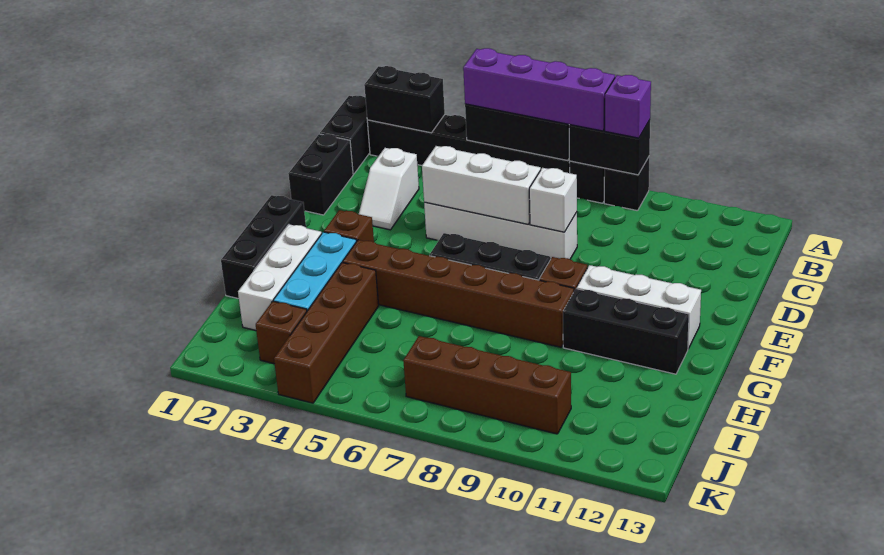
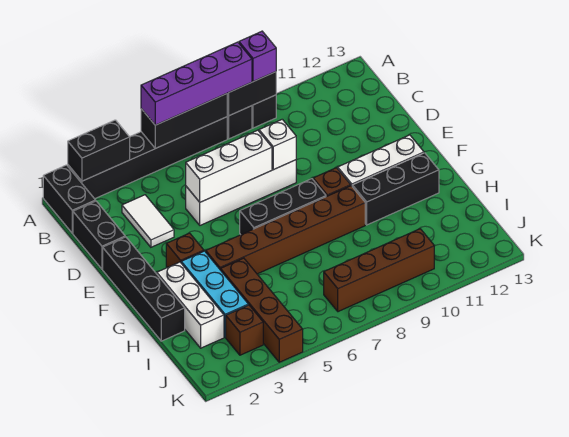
white 1x2 slope [359,148,419,230] -> white 1x2 tile [122,195,174,247]
black 1x3 brick [221,195,306,299] -> black 1x4 brick [103,237,185,341]

